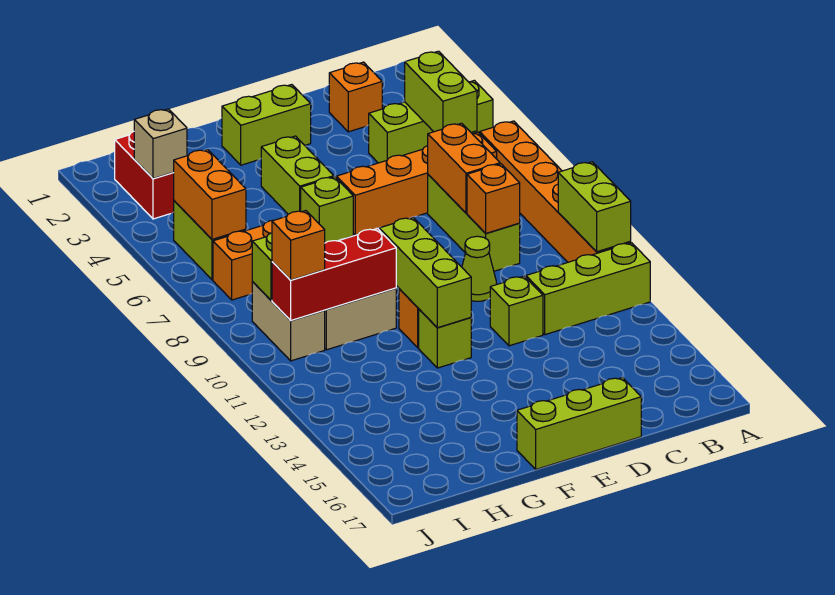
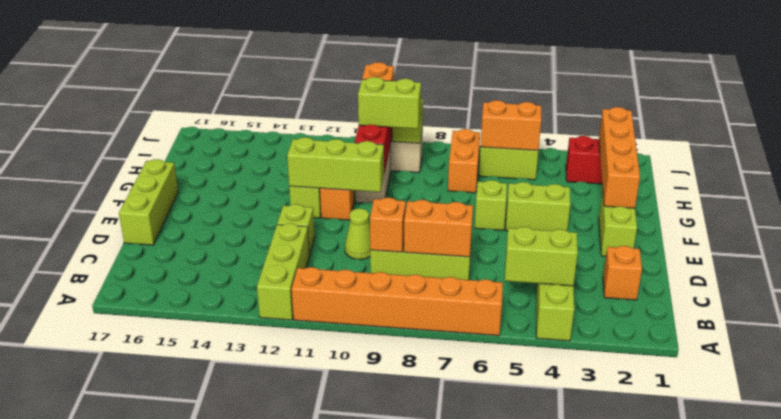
lime 1x2 brick [558,162,631,252] -> lime 1x2 brick moved to [358,77,421,129]
orange 1x4 brick [336,132,497,235] -> orange 1x4 brick moved to [599,107,640,208]
tan 1x1 brick [134,109,187,179] -> none

